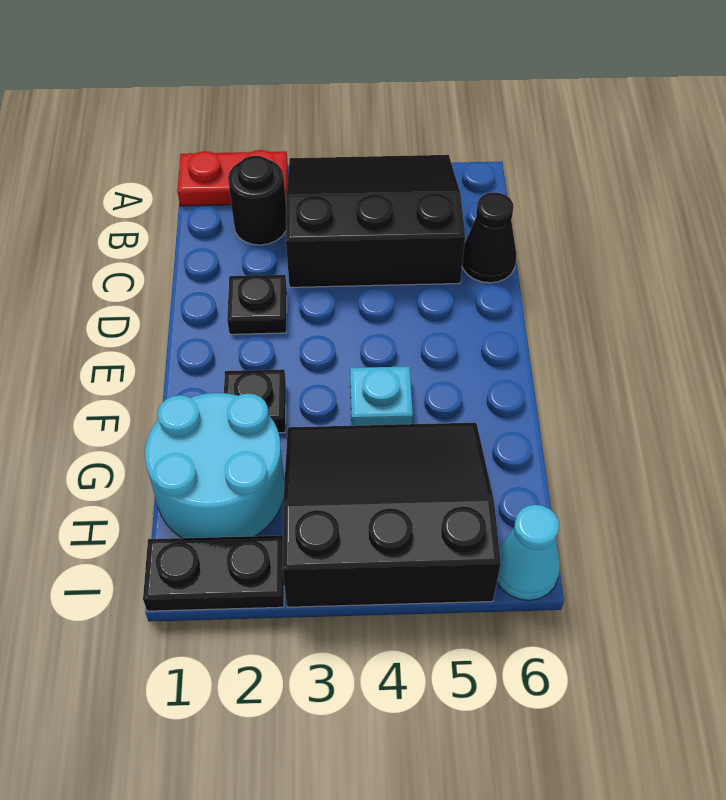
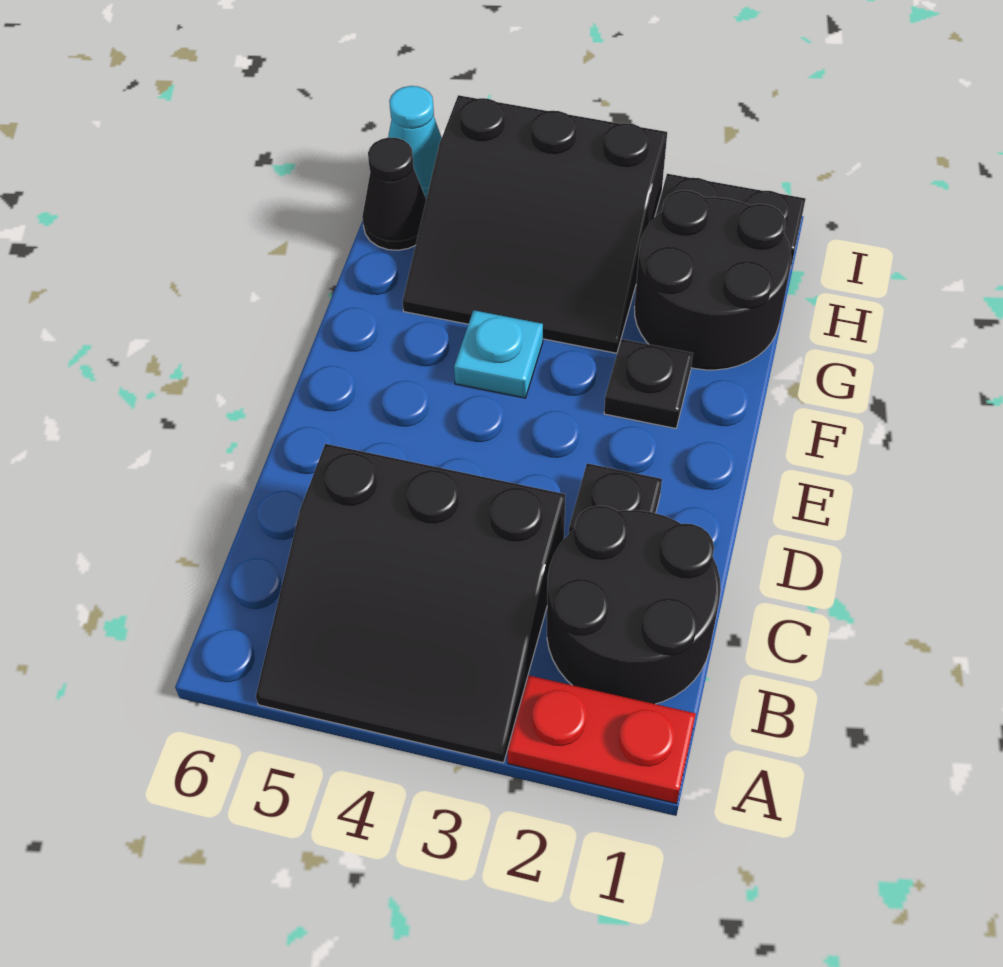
black 1x1 round brick [228,156,286,245] -> black 2x2 round brick [547,506,721,704]
black 1x1 cone [462,192,516,283] -> black 1x1 cone moved to [362,138,426,250]
cyan 2x2 round brick [145,393,284,538] -> black 2x2 round brick [634,190,791,370]

